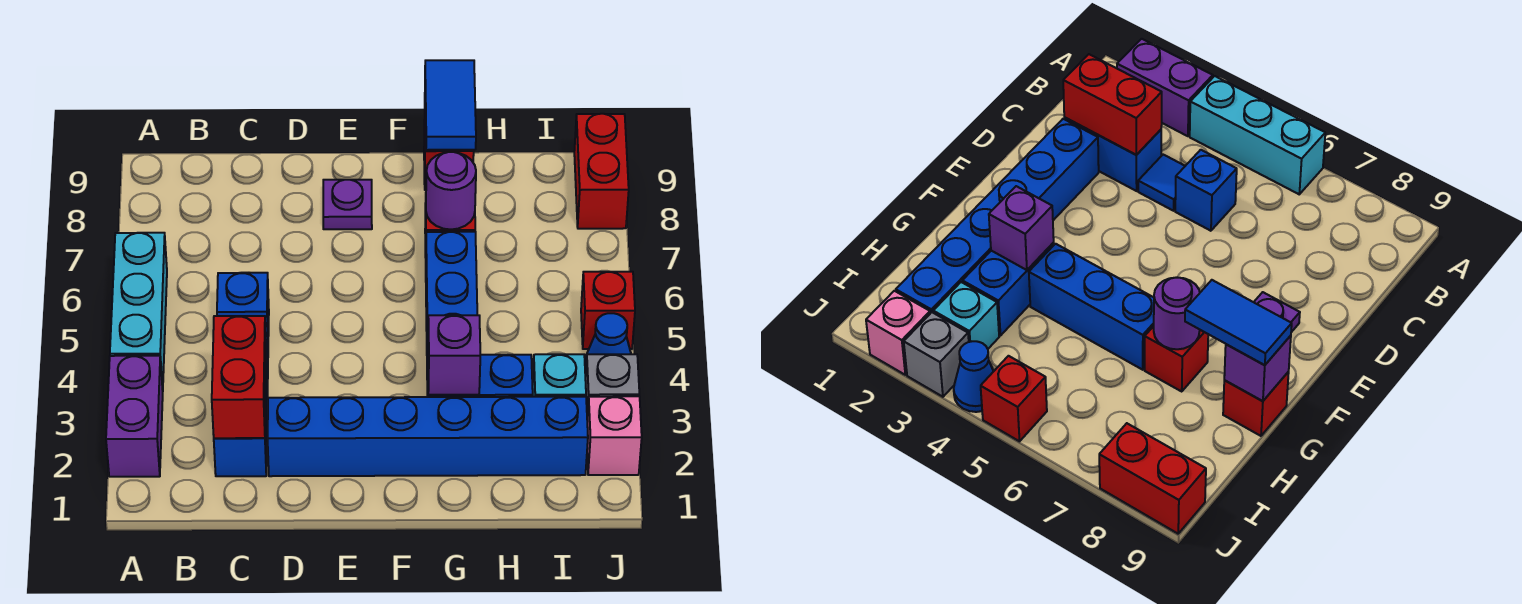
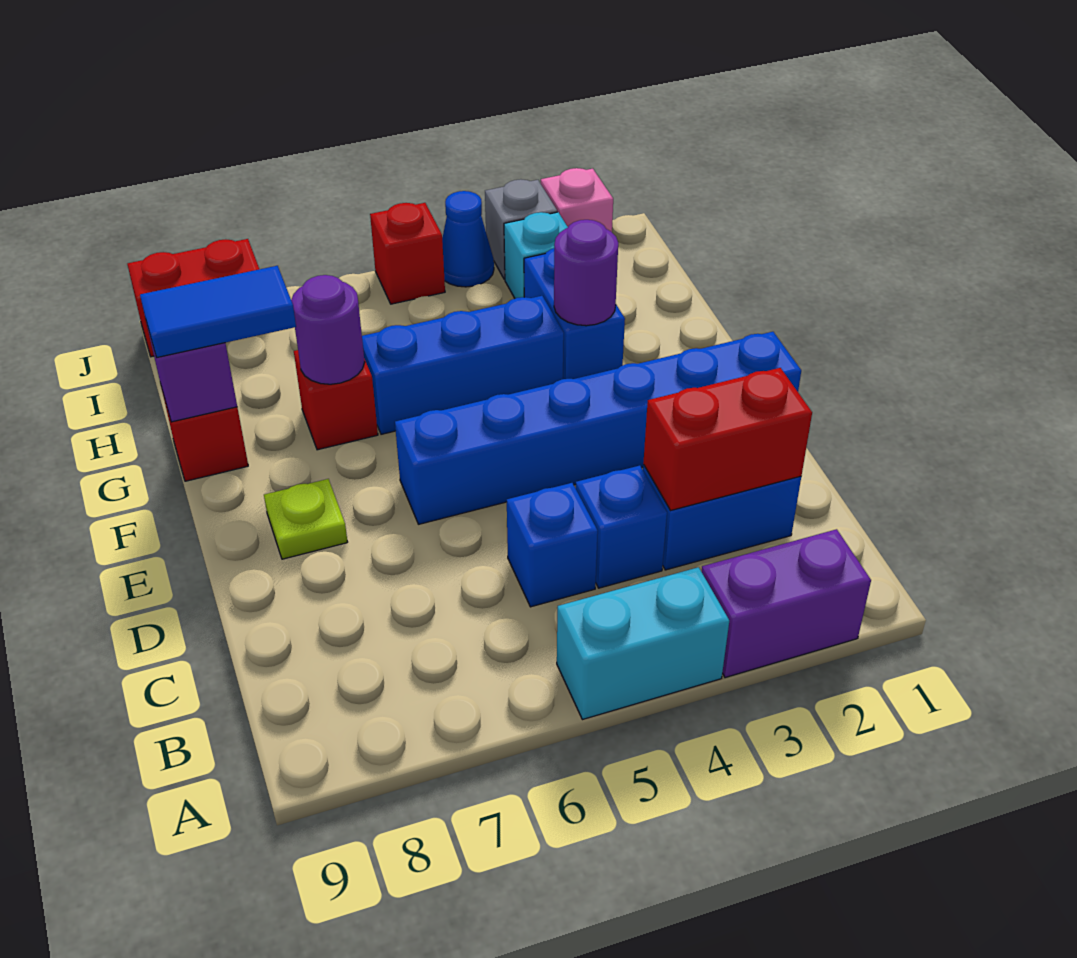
cyan 1x3 brick [110,233,167,389] -> cyan 1x2 brick [557,567,729,720]
blue 1x1 tile [1138,155,1185,211] -> blue 1x1 brick [576,465,667,588]
blue 1x6 brick [268,397,588,476] -> blue 1x6 brick turned to [395,332,801,524]
purple 1x1 plate [323,180,372,229] -> lime 1x1 plate [264,479,347,559]
purple 1x1 brick [428,315,480,395] -> purple 1x1 round brick [554,220,618,326]

